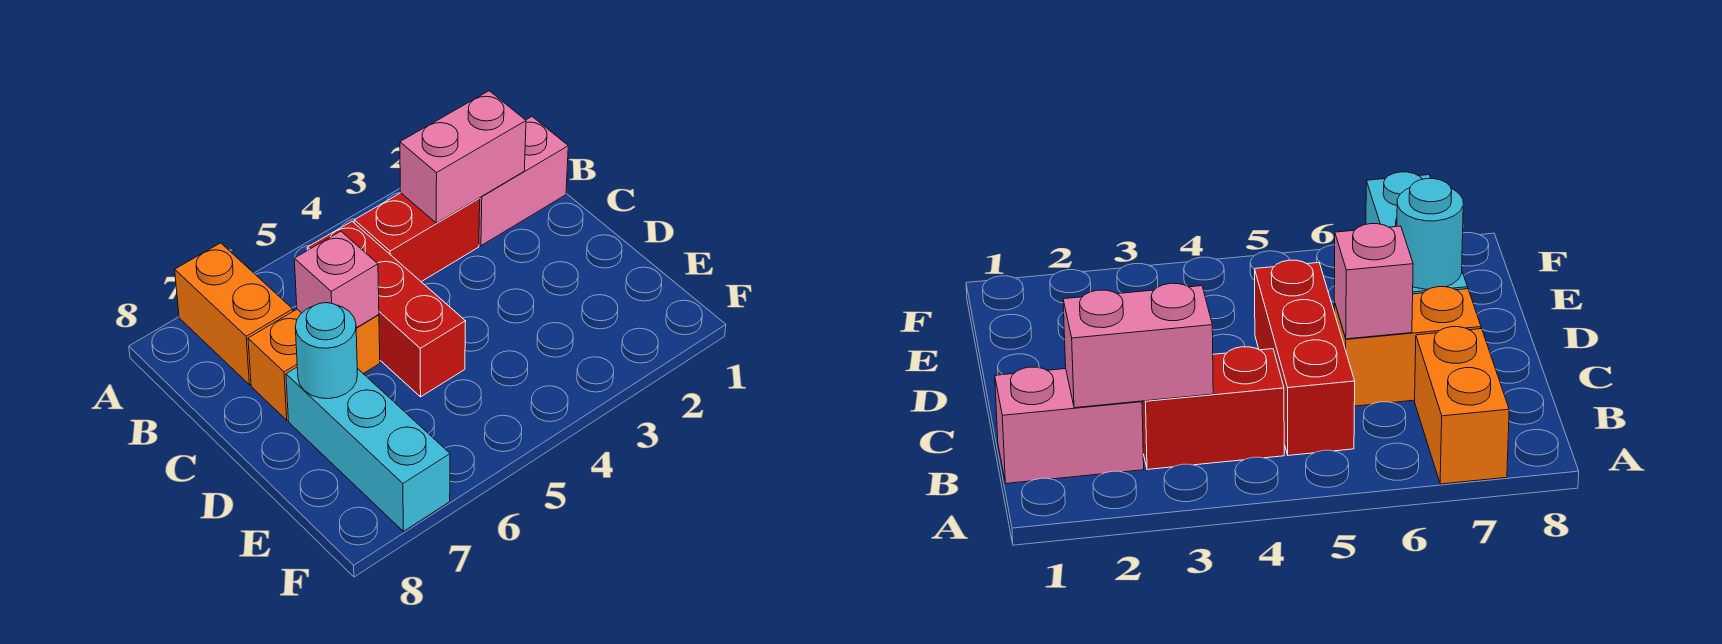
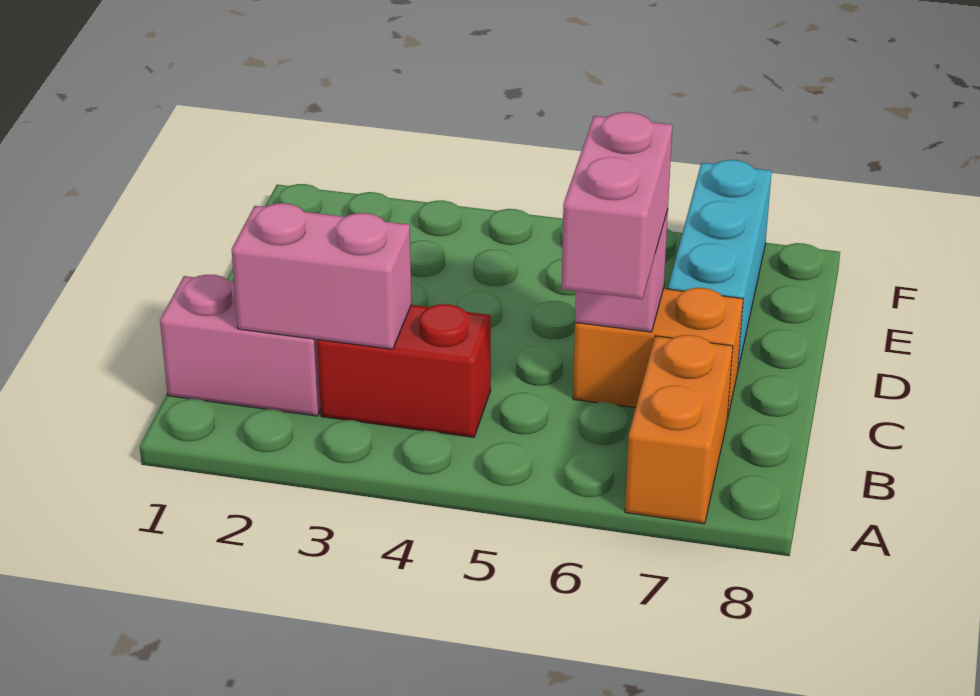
red 1x3 brick [307,221,466,397] -> none
none -> pink 1x2 brick [561,112,672,299]
cyan 1x1 round brick [295,303,358,399] -> none

